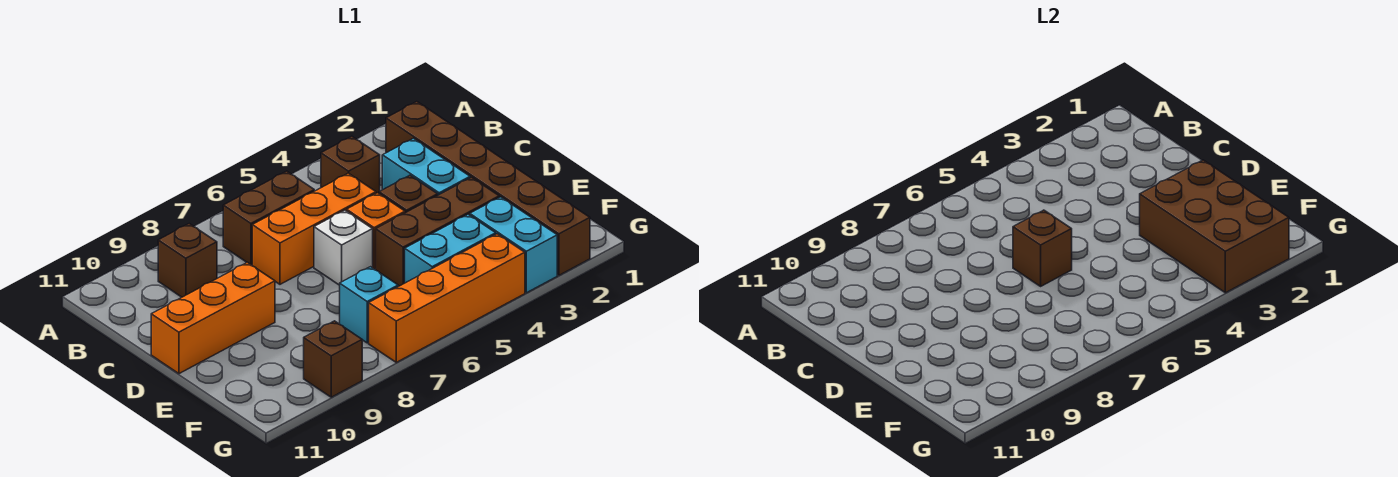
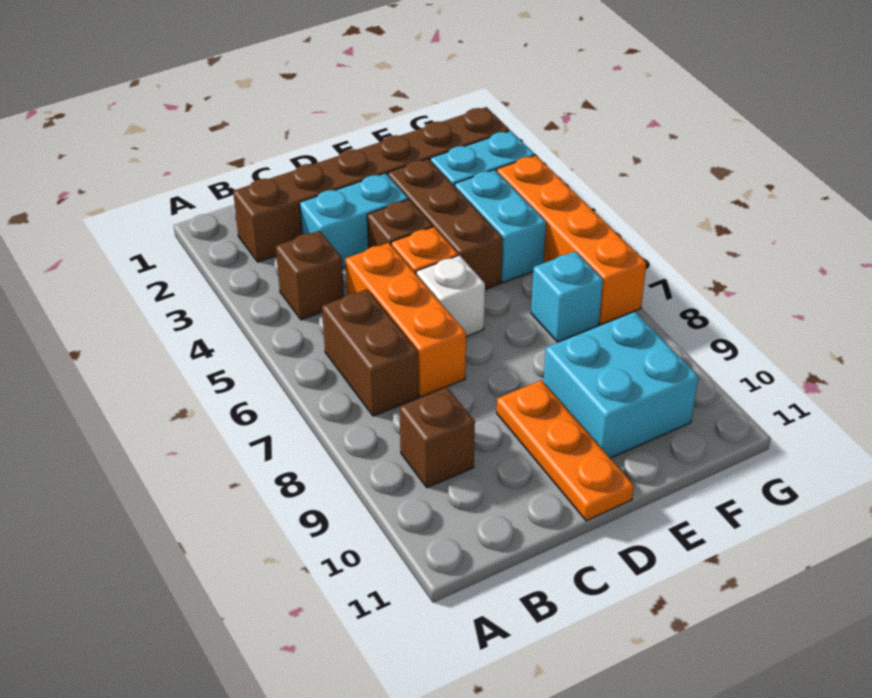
brown 1x1 brick [1013,210,1072,286] -> none
orange 1x3 brick [151,262,275,374] -> orange 1x3 plate [497,380,634,521]
brown 2x3 brick [1140,160,1289,293] -> none
none -> cyan 2x2 brick [544,312,699,458]
brown 1x1 brick [304,321,362,397] -> none

